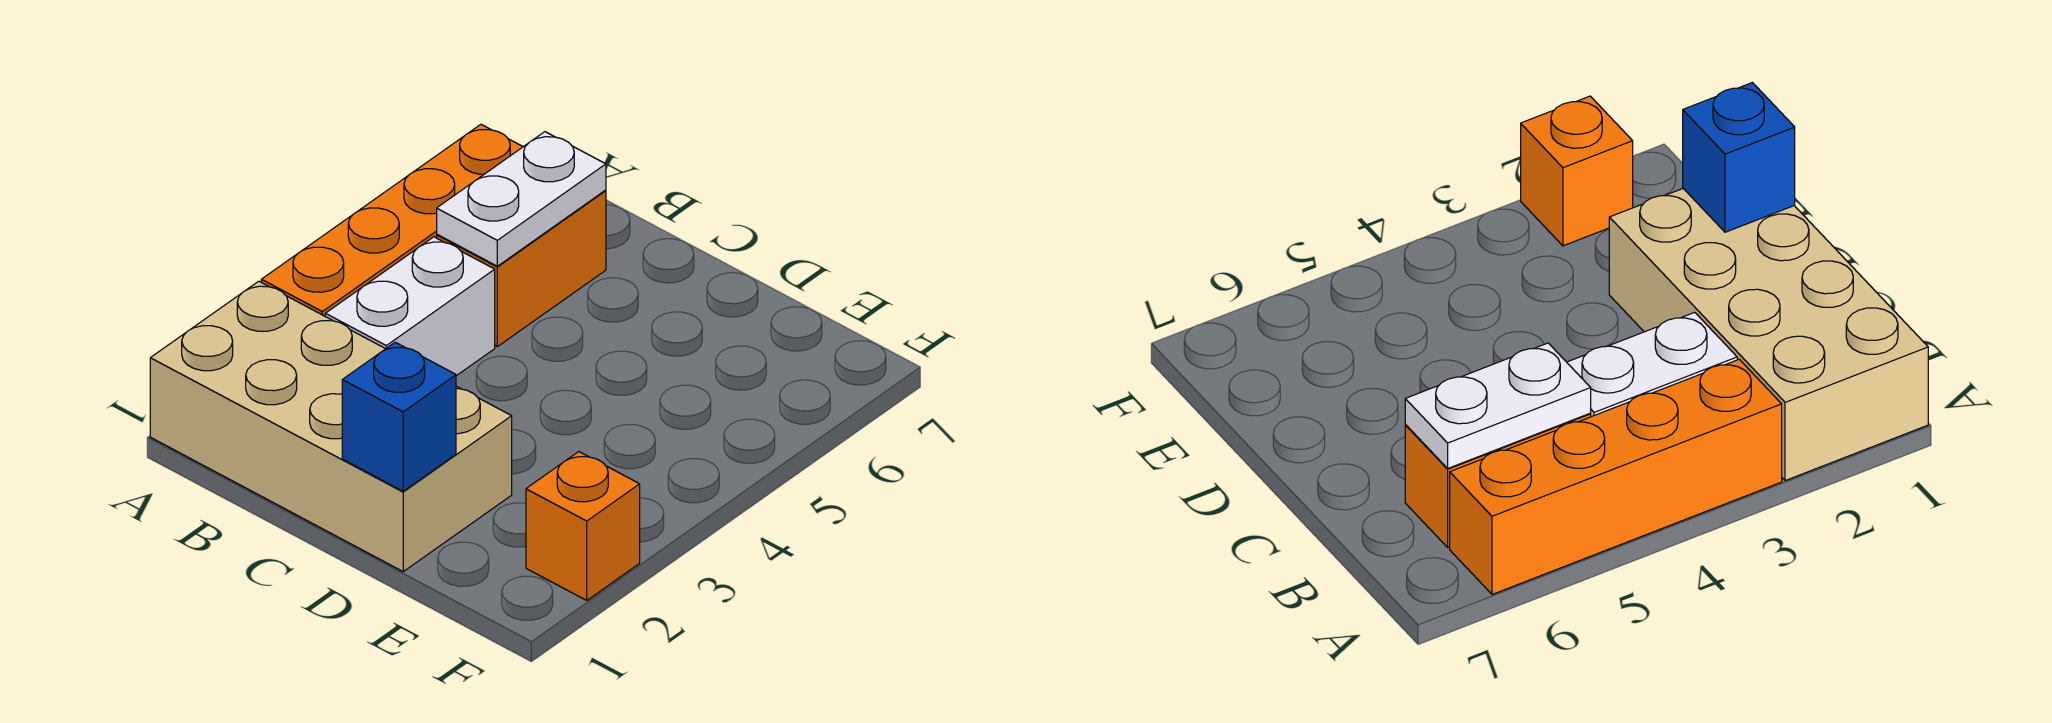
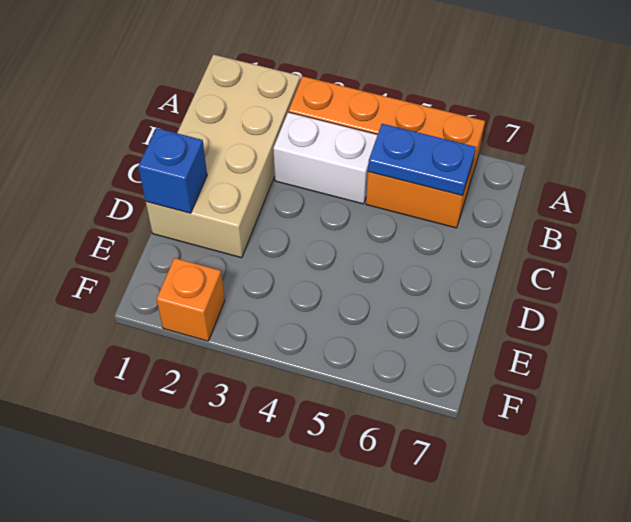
white 1x2 plate [437,132,606,266] -> blue 1x2 plate [368,124,476,196]

